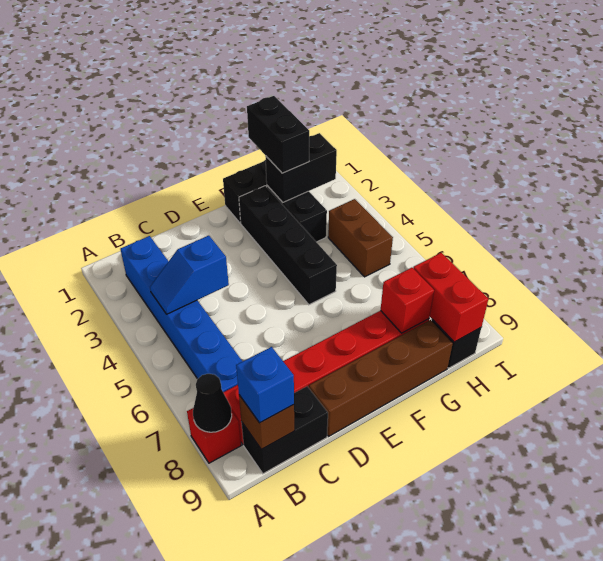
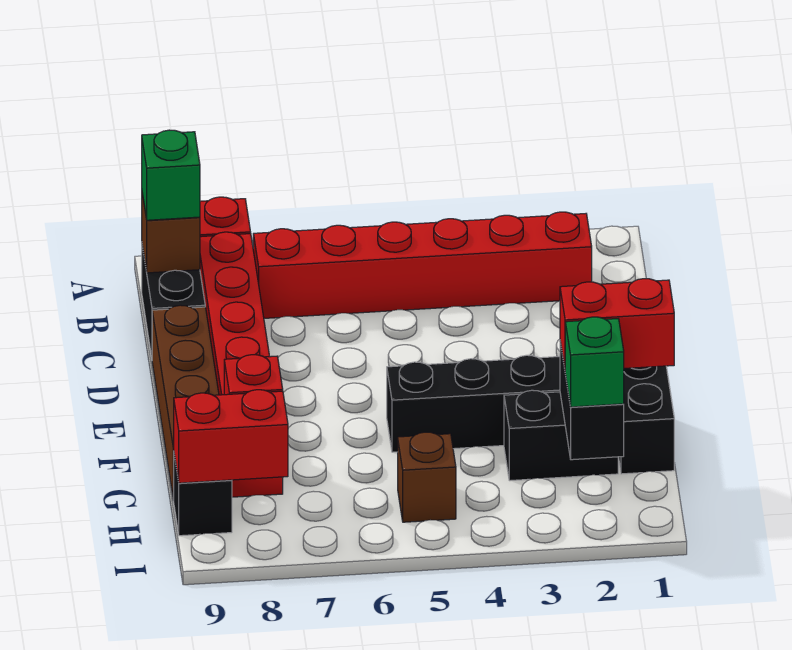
black 1x1 cone [193,374,232,432] -> none
blue 1x6 brick [120,236,242,392] -> red 1x6 brick [253,212,592,318]
blue 1x2 slope [150,236,229,314] -> none
blue 1x1 brick [236,347,294,423] -> green 1x1 brick [142,130,200,220]
black 1x2 brick [247,96,309,173] -> red 1x2 brick [560,279,674,368]
none -> green 1x1 brick [565,317,624,407]
brown 1x2 brick [328,199,393,277] -> brown 1x1 brick [398,432,456,522]

